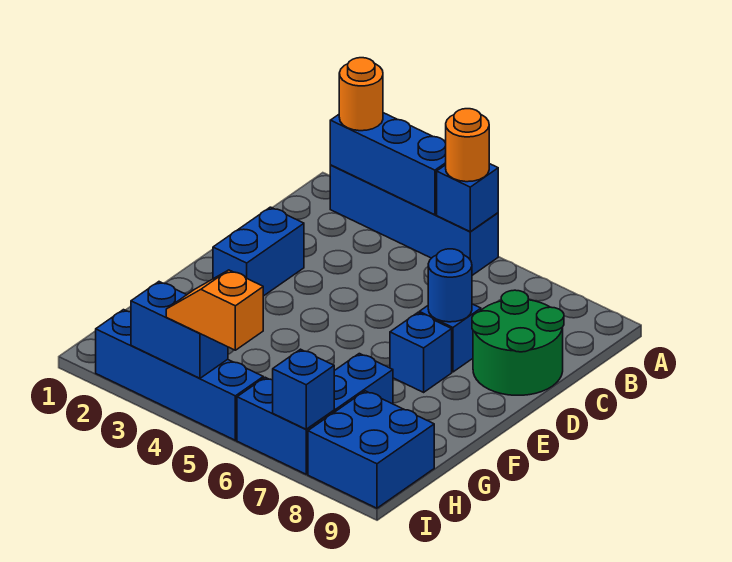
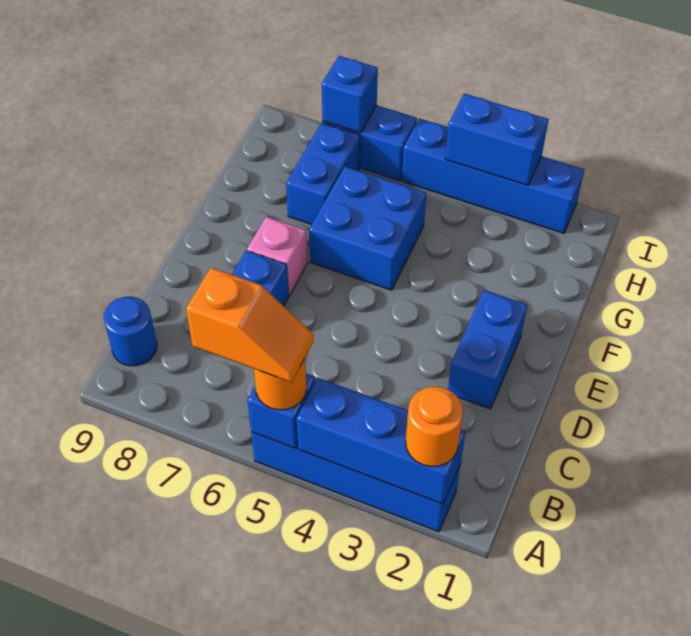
green 2x2 round brick [472,290,564,395] -> none
blue 1x1 round brick [428,249,472,322] -> blue 1x1 round brick moved to [104,297,157,366]
blue 1x1 brick [390,313,452,392] -> pink 1x1 brick [247,217,308,295]
blue 2x2 brick [308,391,434,508] -> blue 2x2 brick moved to [309,166,426,290]
orange 1x2 slope [166,270,263,350] -> orange 1x2 slope moved to [186,268,314,382]

